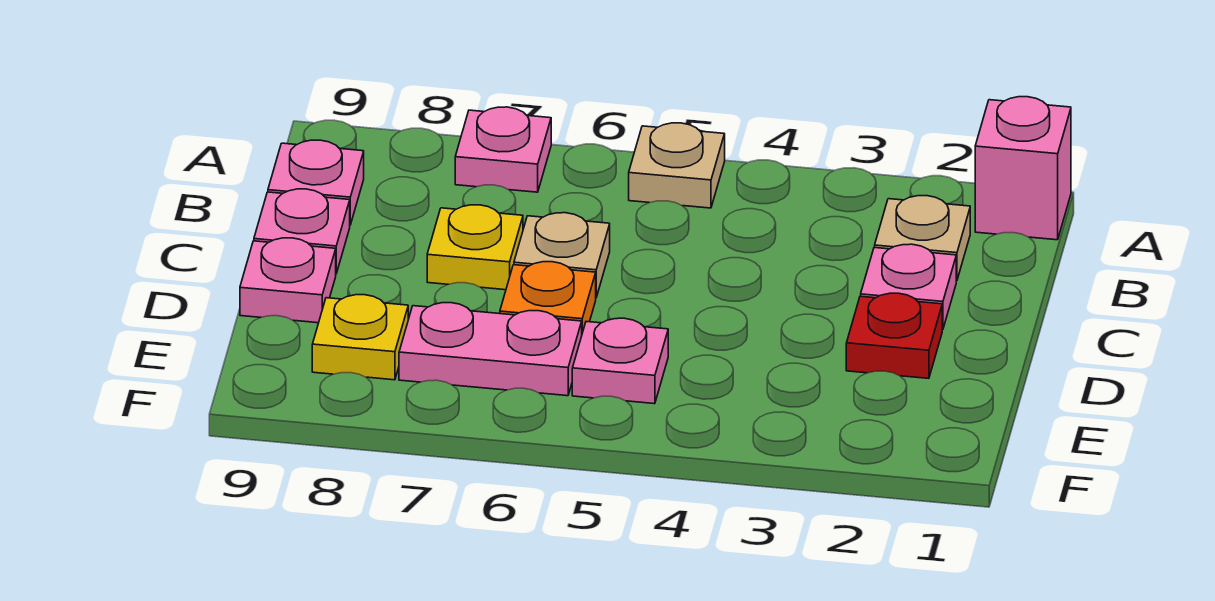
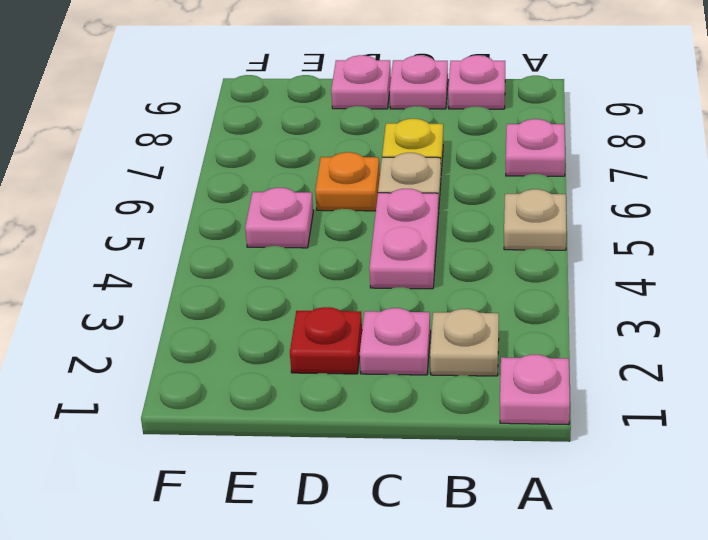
pink 1x1 brick [975,97,1071,240] -> pink 1x1 plate [500,355,570,425]
pink 1x2 plate [399,303,582,396] -> pink 1x2 plate moved to [369,189,439,289]
yellow 1x1 plate [312,295,408,380] -> none

